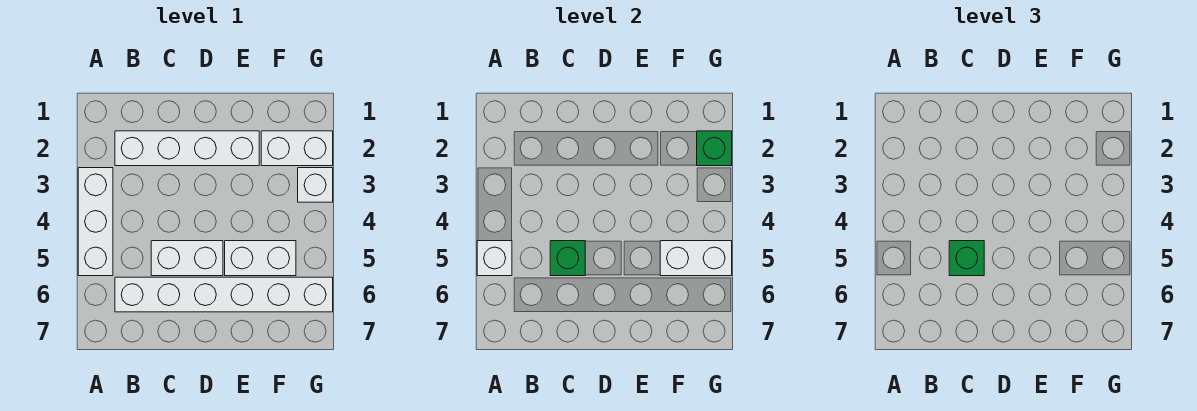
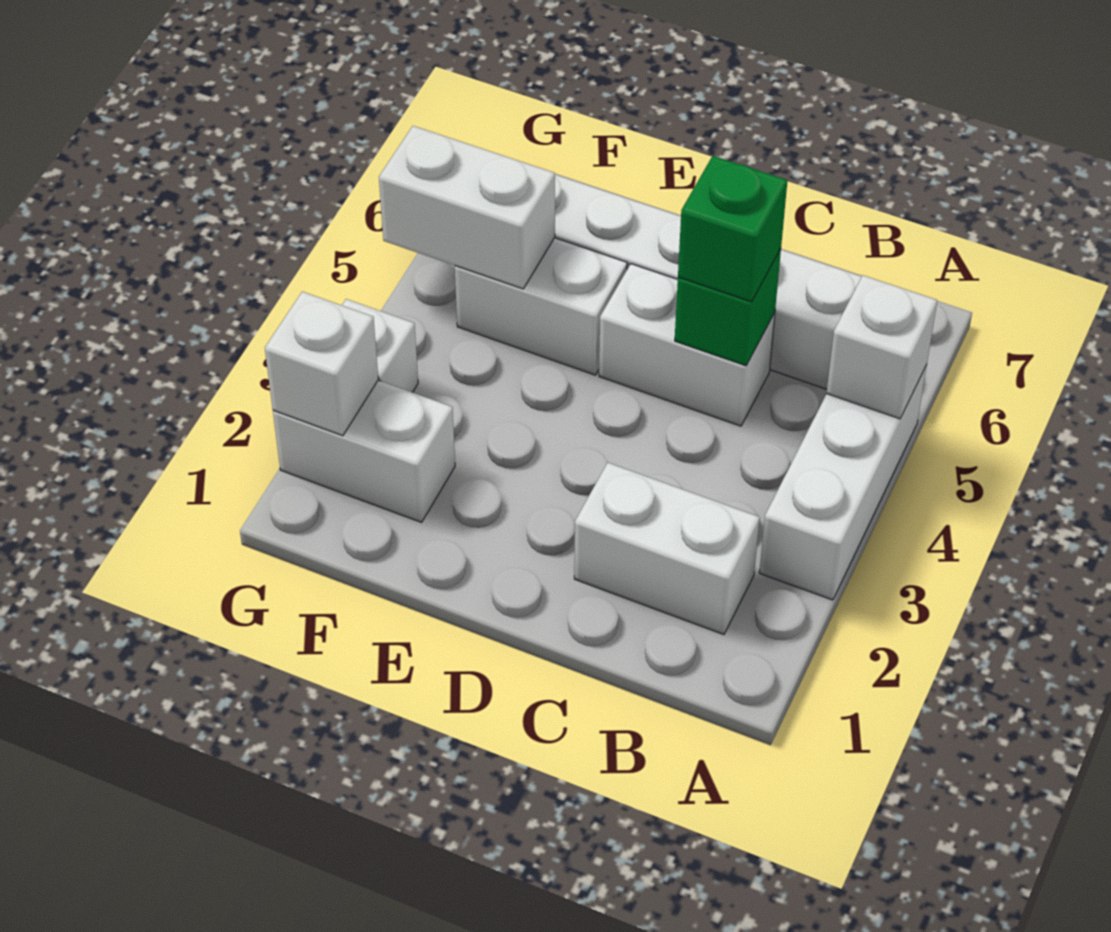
white 1x4 brick [115,131,259,166] -> white 1x2 brick [574,463,760,635]
green 1x1 brick [697,131,732,166] -> white 1x1 brick [265,292,378,436]

